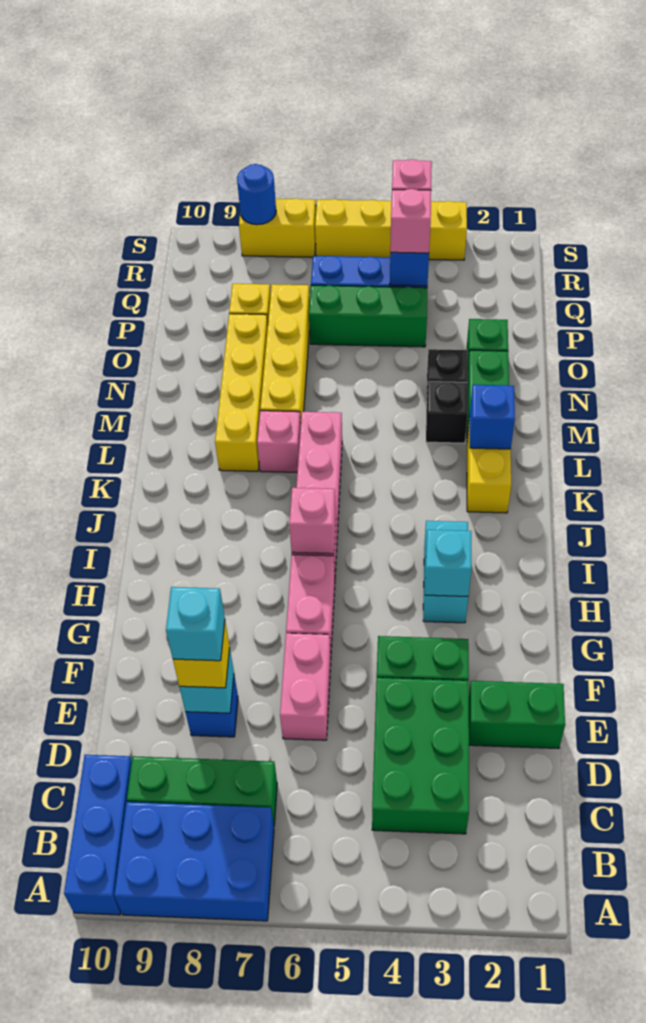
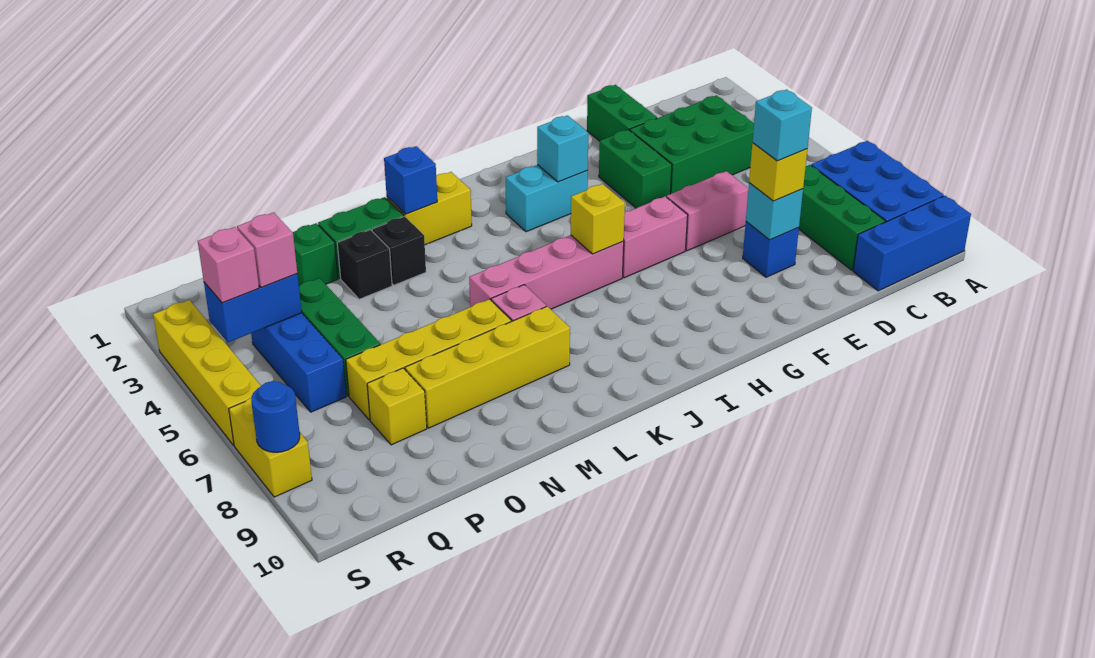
pink 1x1 brick [289,488,336,554] -> yellow 1x1 brick [571,184,625,254]

